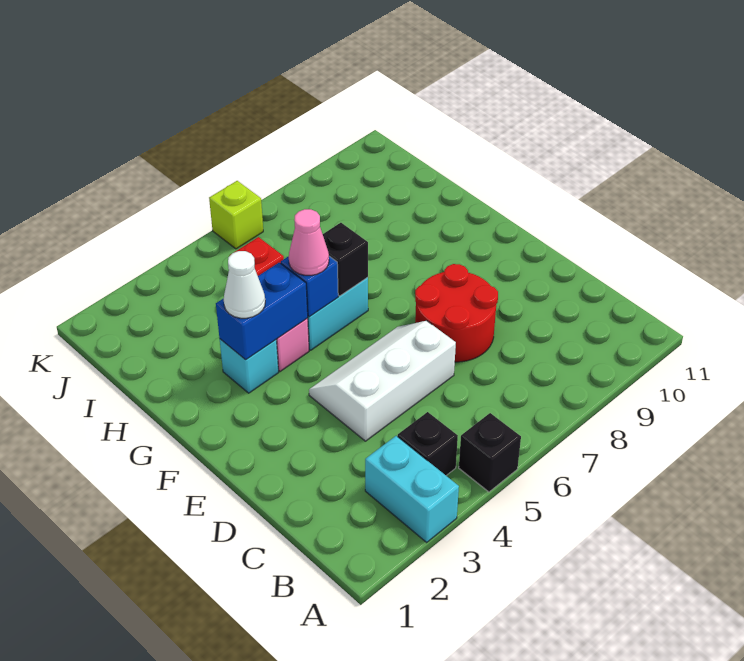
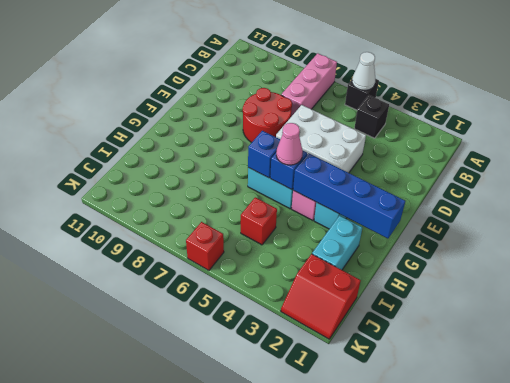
cyan 1x2 brick [365,436,459,542] -> cyan 1x2 brick moved to [312,216,363,270]
none -> pink 1x3 brick [281,53,337,117]
white 2x3 slope [309,321,456,441] -> white 2x3 brick [276,105,366,173]
blue 1x2 brick [216,263,308,360] -> blue 1x4 brick [293,153,405,238]
white 1x1 cone [224,251,265,318] -> white 1x1 cone moved to [352,52,376,90]
black 1x1 brick [323,223,368,296] -> blue 1x1 brick [248,131,280,178]
none -> red 2x2 slope [281,254,361,339]
lime 1x1 brick [209,181,263,249] -> red 1x1 brick [186,222,224,270]

